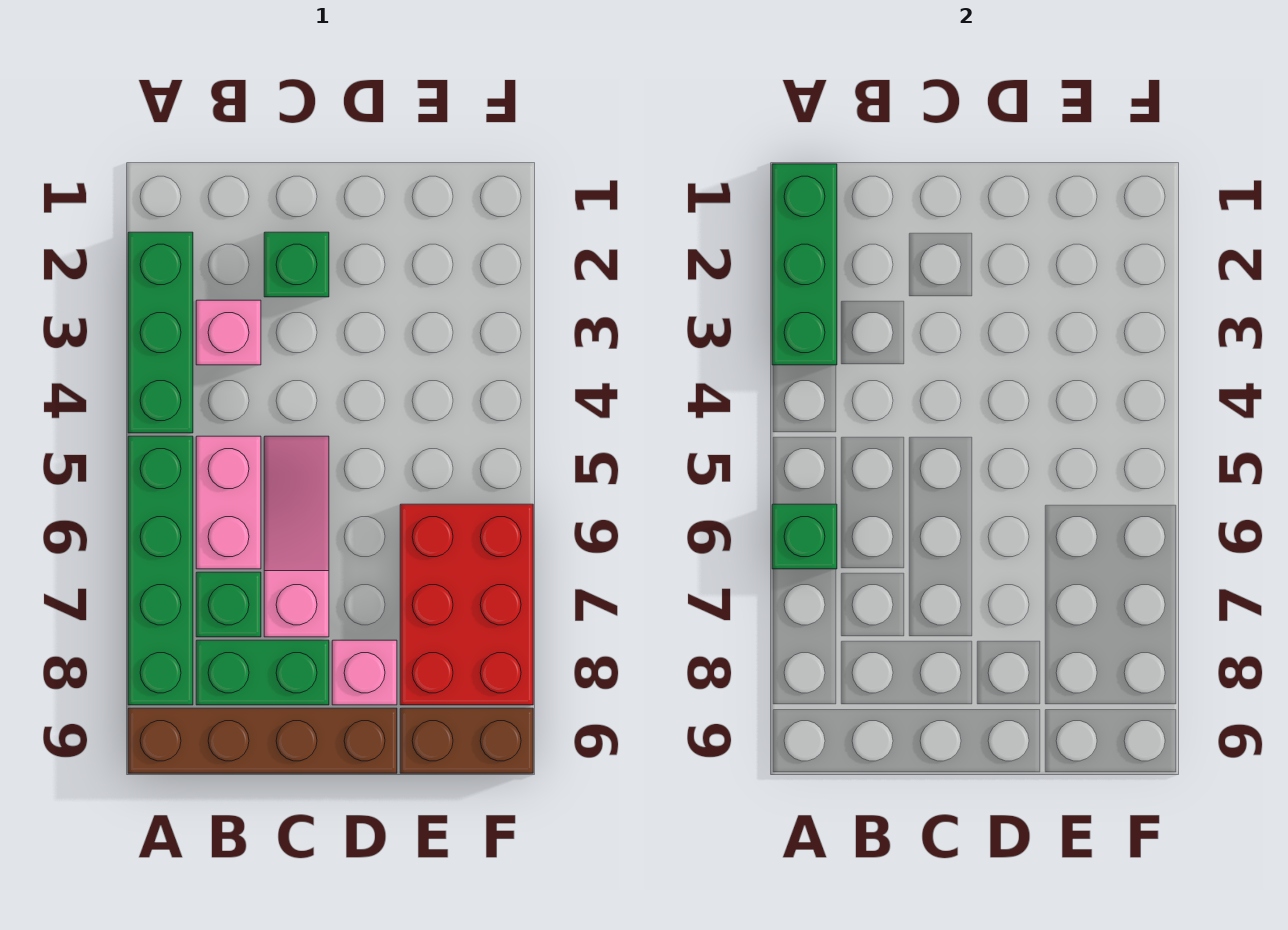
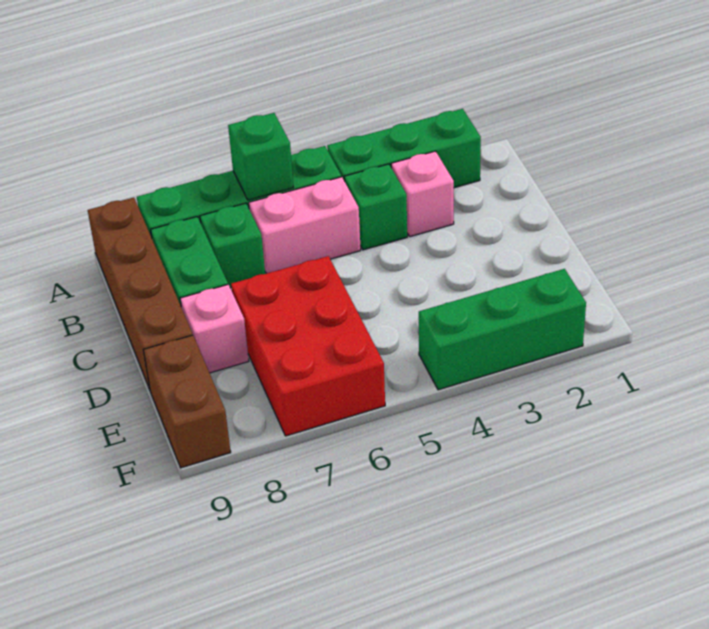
green 1x3 brick [772,164,837,365] -> green 1x3 brick moved to [419,269,586,390]
green 1x1 brick [264,232,329,297] -> green 1x1 brick moved to [344,164,407,250]
pink 1x3 slope [264,436,329,637] -> none
red 2x3 brick [400,504,533,705] -> red 2x3 brick turned to [231,256,385,436]

